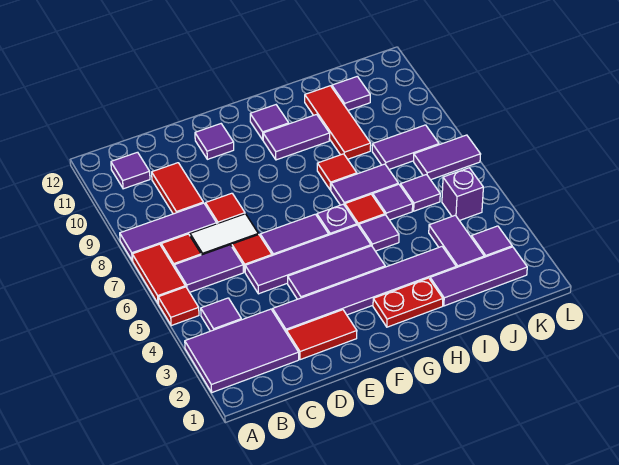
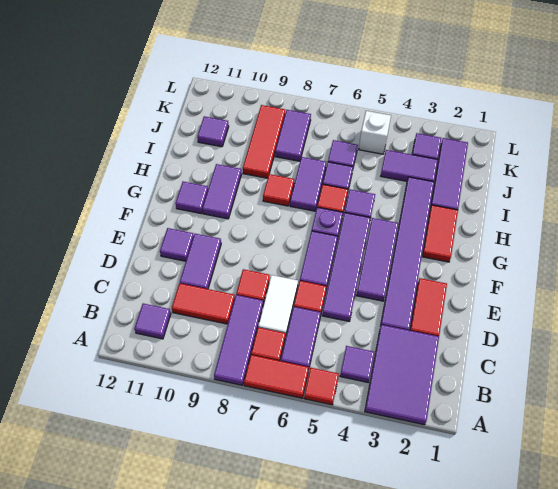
red 1x2 plate [373,278,443,327] -> red 1x2 tile [422,205,458,262]
red 1x3 tile [305,86,371,159] -> red 1x3 tile turned to [243,105,285,178]
purple 1x1 brick [442,168,483,221] -> white 1x1 brick [359,111,391,154]
purple 1x2 tile [414,135,481,180] -> purple 1x2 tile moved to [180,234,221,289]

